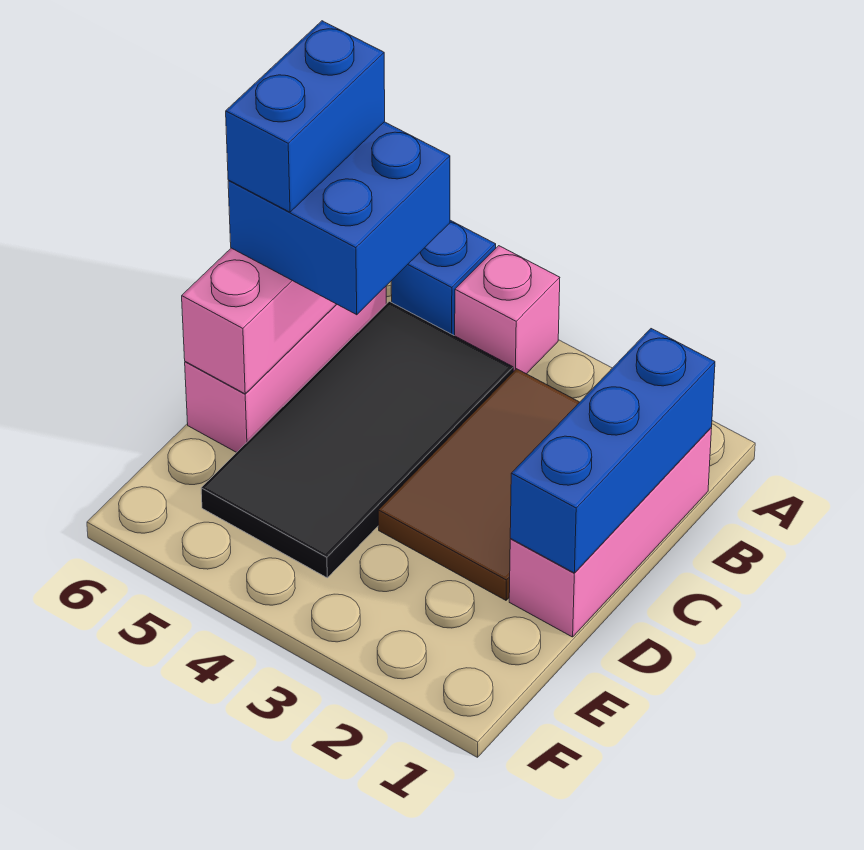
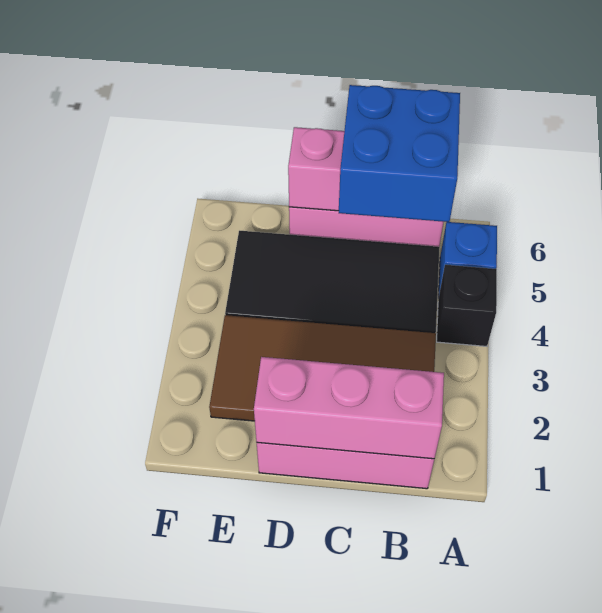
pink 1x1 brick [455,246,560,374] -> black 1x1 brick [437,265,497,346]
blue 1x3 brick [510,329,715,573] -> pink 1x3 brick [254,357,444,459]
brown 2x3 tile [378,369,579,600] -> brown 2x4 tile [209,315,436,421]
blue 1x2 brick [226,21,385,212] -> none

